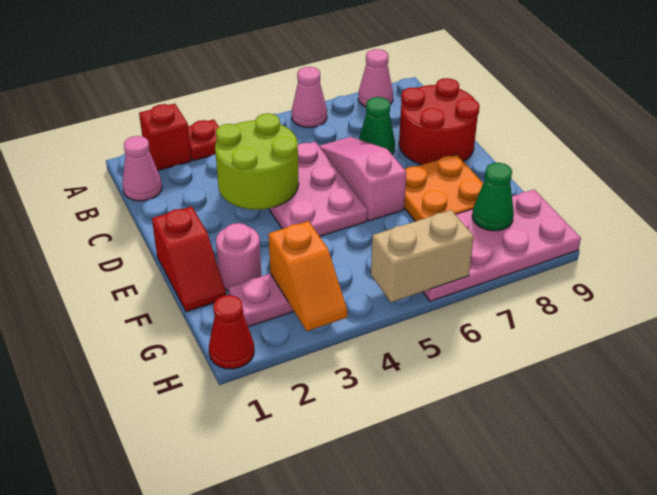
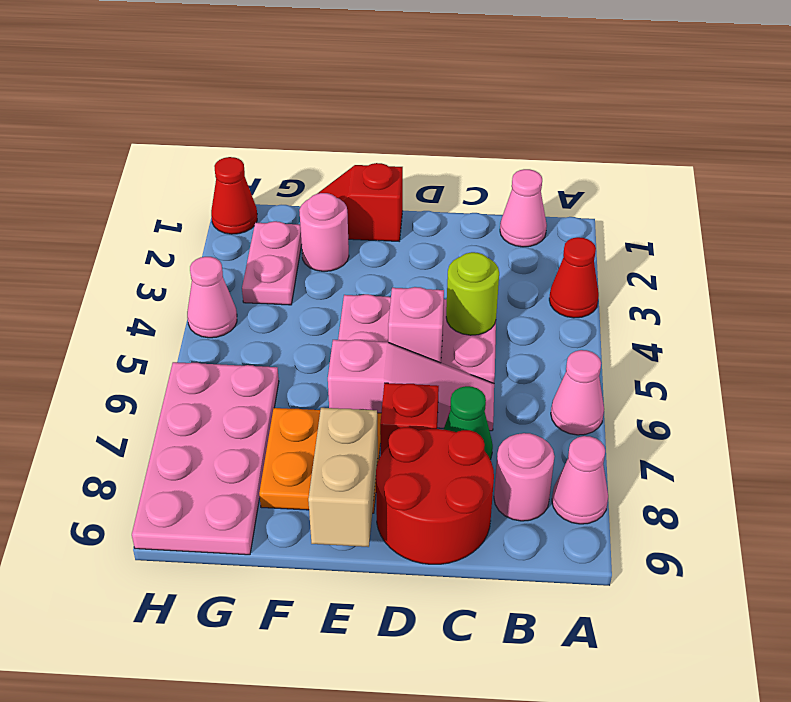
red 1x1 brick [139,104,192,171] -> red 1x1 brick moved to [380,383,439,455]
red 1x1 plate [188,119,219,161] -> red 1x1 cone [549,237,599,318]
none -> pink 1x1 round brick [494,433,555,521]
lime 2x2 round brick [215,113,299,210] -> lime 1x1 round brick [446,252,499,335]
none -> pink 1x1 brick [388,287,444,363]
orange 1x2 slope [268,221,347,331] -> none
green 1x1 cone [472,163,514,231] -> none
none -> pink 1x1 cone [187,257,237,338]
tan 1x2 brick [371,210,474,303] -> tan 1x2 brick moved to [308,408,378,547]

